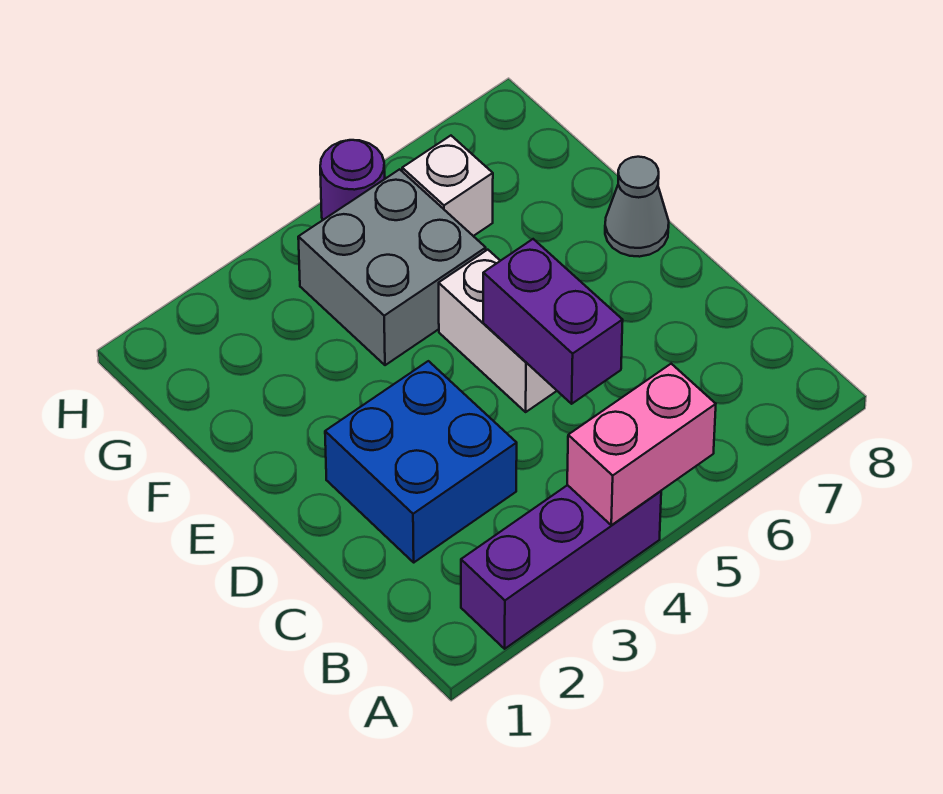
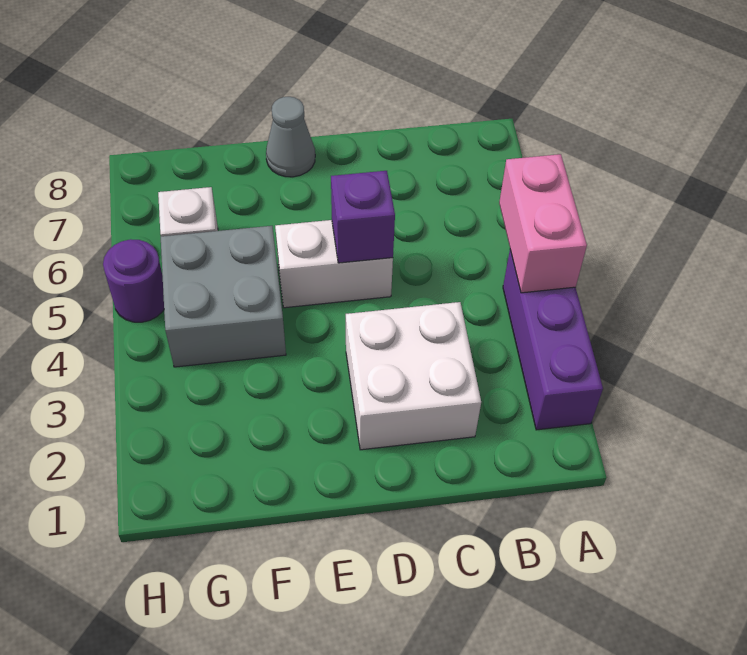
blue 2x2 brick [325,361,517,562] -> white 2x2 brick [346,302,481,450]
purple 1x2 brick [483,239,623,404] -> purple 1x1 brick [331,171,395,263]

